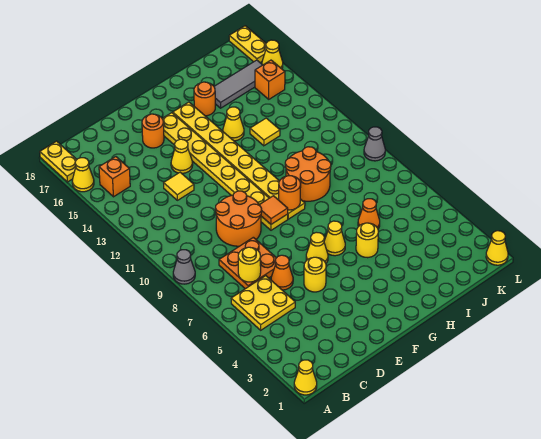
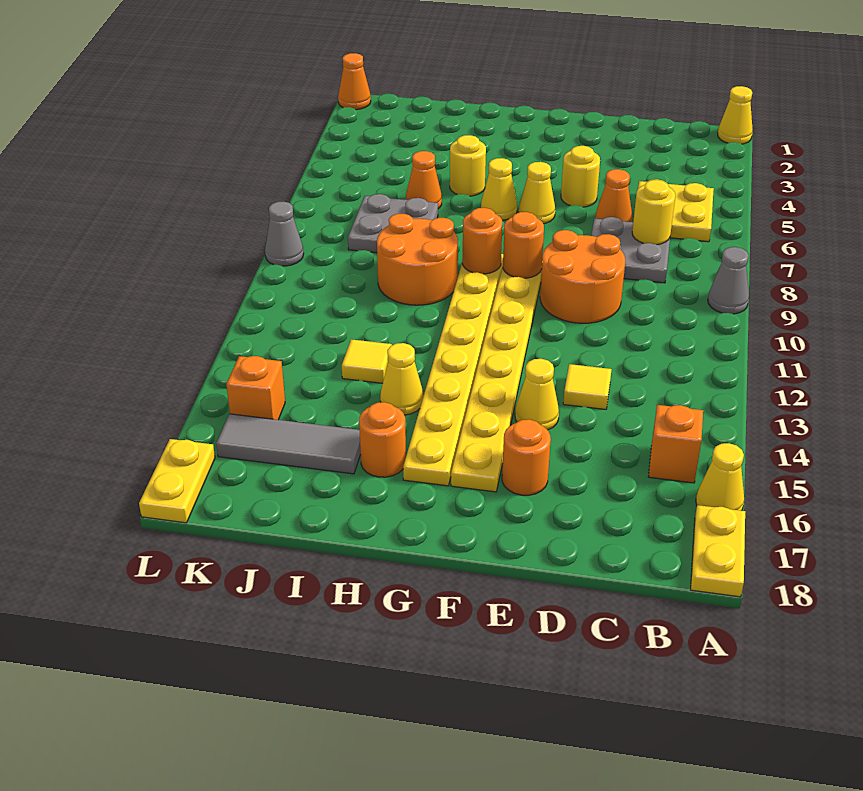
orange 2x2 plate [219,237,276,289] -> grey 2x2 plate [591,217,670,283]
orange 1x1 tile [260,196,288,224] -> orange 1x1 round brick [503,212,544,278]
none -> grey 2x2 plate [348,194,438,253]
yellow 1x1 cone [486,231,508,265] -> orange 1x1 cone [338,53,371,110]
yellow 1x1 cone [262,40,283,69] -> none

